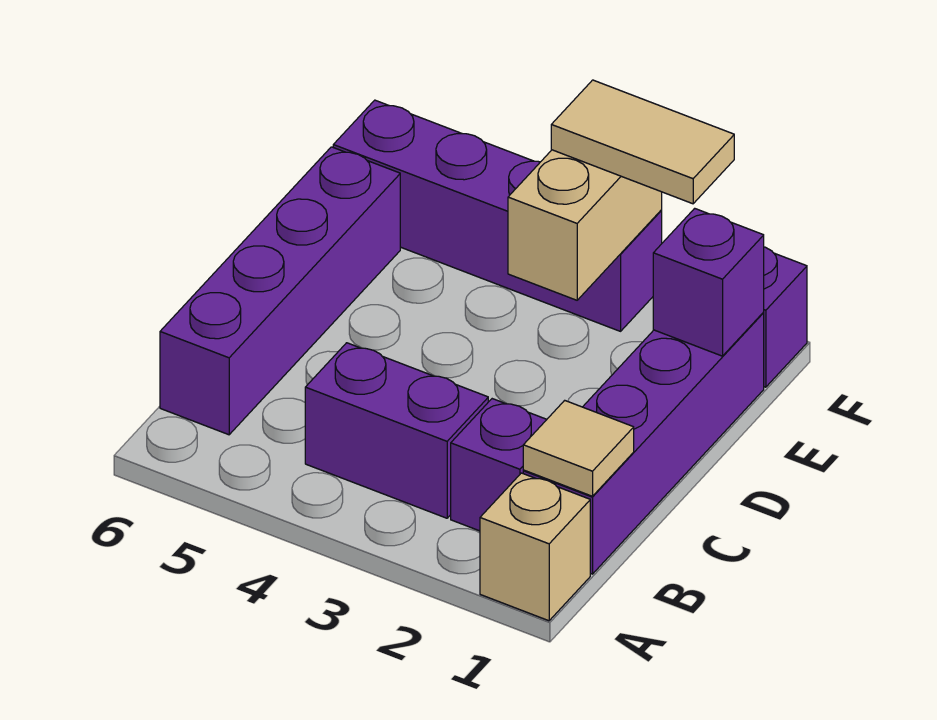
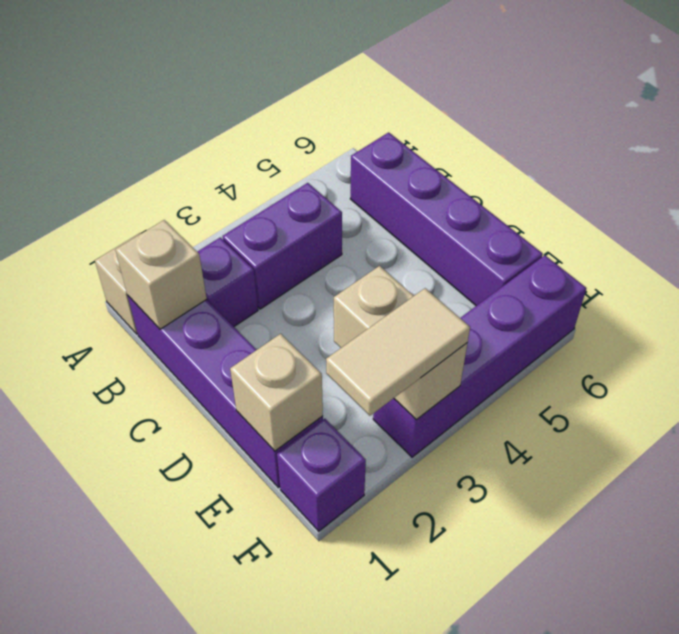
tan 1x1 tile [523,400,634,496] -> tan 1x1 brick [115,220,207,329]
purple 1x1 brick [653,208,764,356] -> tan 1x1 brick [230,334,323,451]

